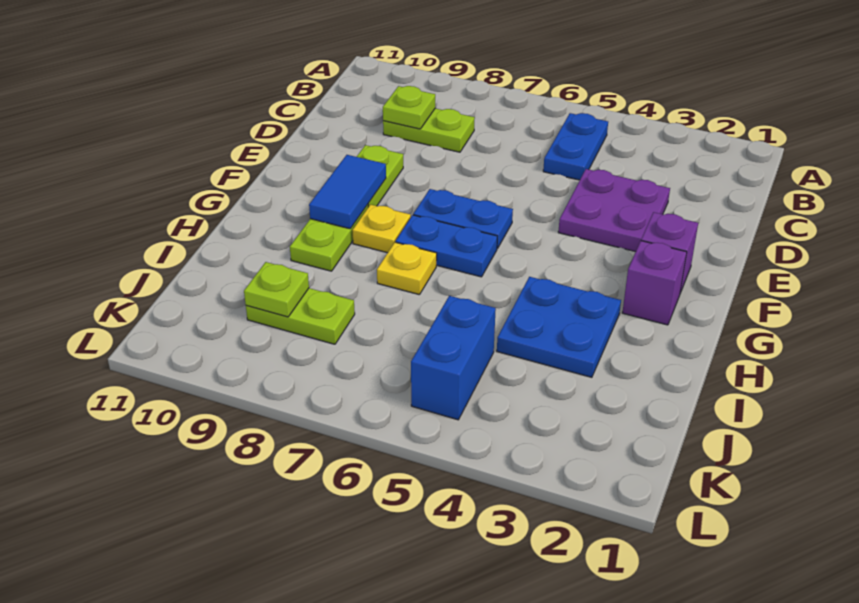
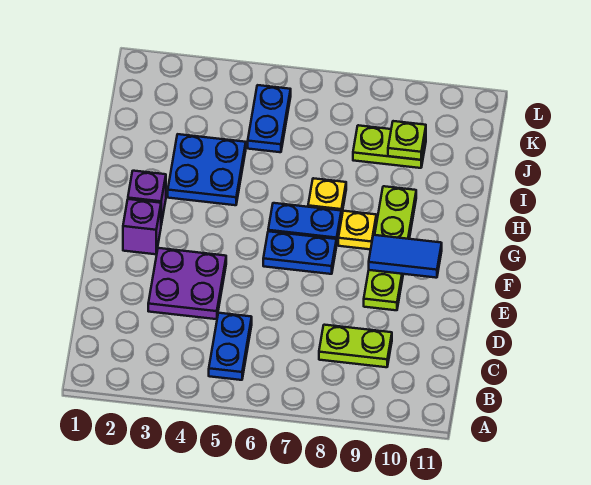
lime 1x1 plate [383,86,435,129] -> none
blue 1x2 tile [309,155,386,229] -> blue 1x2 tile turned to [369,235,442,278]
blue 1x2 brick [411,296,496,420] -> blue 1x2 plate [248,85,291,152]

